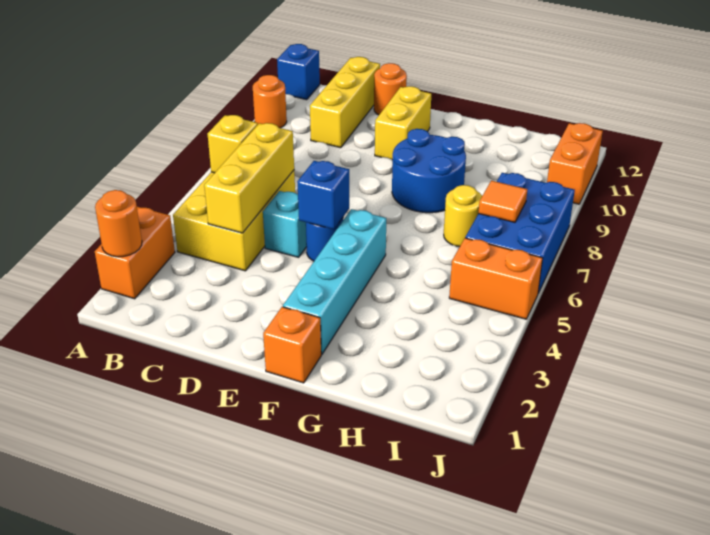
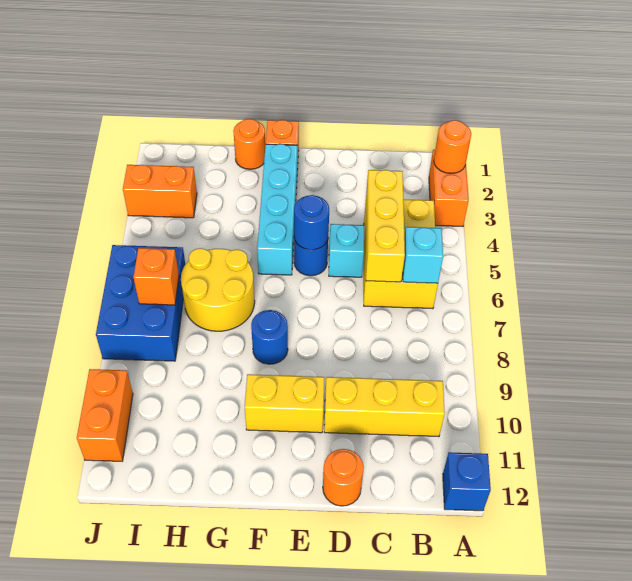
orange 1x1 round brick [253,75,287,128] -> orange 1x1 round brick moved to [233,119,265,169]
yellow 1x1 brick [208,115,258,173] -> cyan 1x1 brick [403,227,443,283]
yellow 1x3 brick [310,57,380,148] -> yellow 1x3 brick turned to [324,377,445,437]
blue 1x1 brick [297,161,349,229] -> blue 1x1 round brick [294,195,329,250]
yellow 1x2 brick [375,86,431,160] -> yellow 1x2 brick turned to [245,374,324,433]
blue 2x2 round brick [392,129,466,213] -> blue 1x1 round brick [251,310,288,364]
yellow 1x1 round brick [444,185,482,247] -> yellow 2x2 round brick [181,248,255,331]
orange 1x2 brick [449,238,543,319] -> orange 1x2 brick moved to [123,165,197,218]
orange 1x1 tile [478,181,527,222] -> orange 1x1 brick [134,248,179,305]

